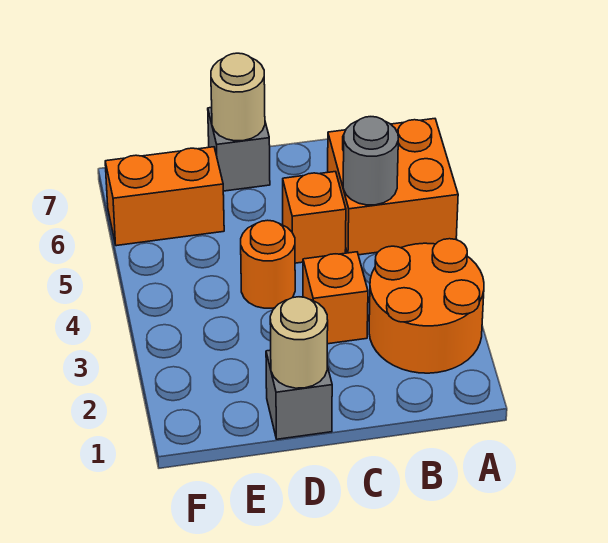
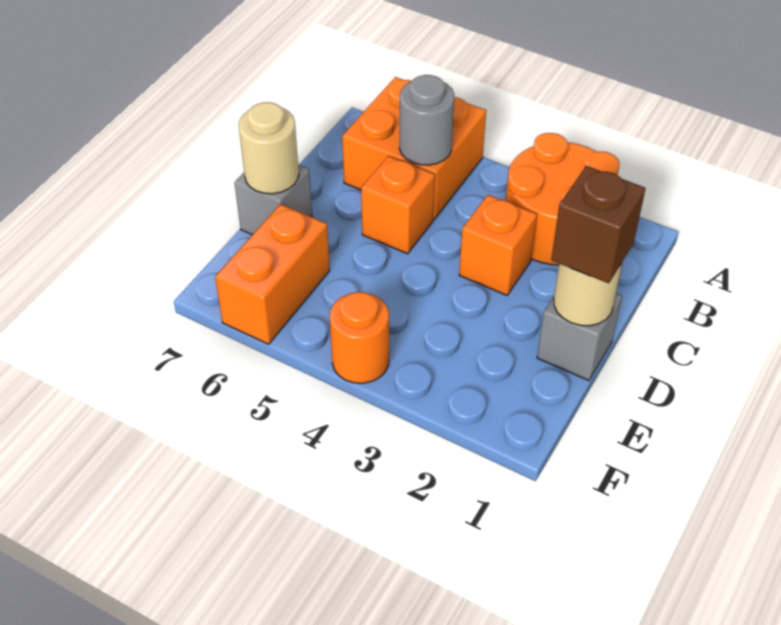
none -> brown 1x1 brick [551,166,646,283]
orange 1x1 round brick [241,220,295,308] -> orange 1x1 round brick moved to [330,292,389,383]

